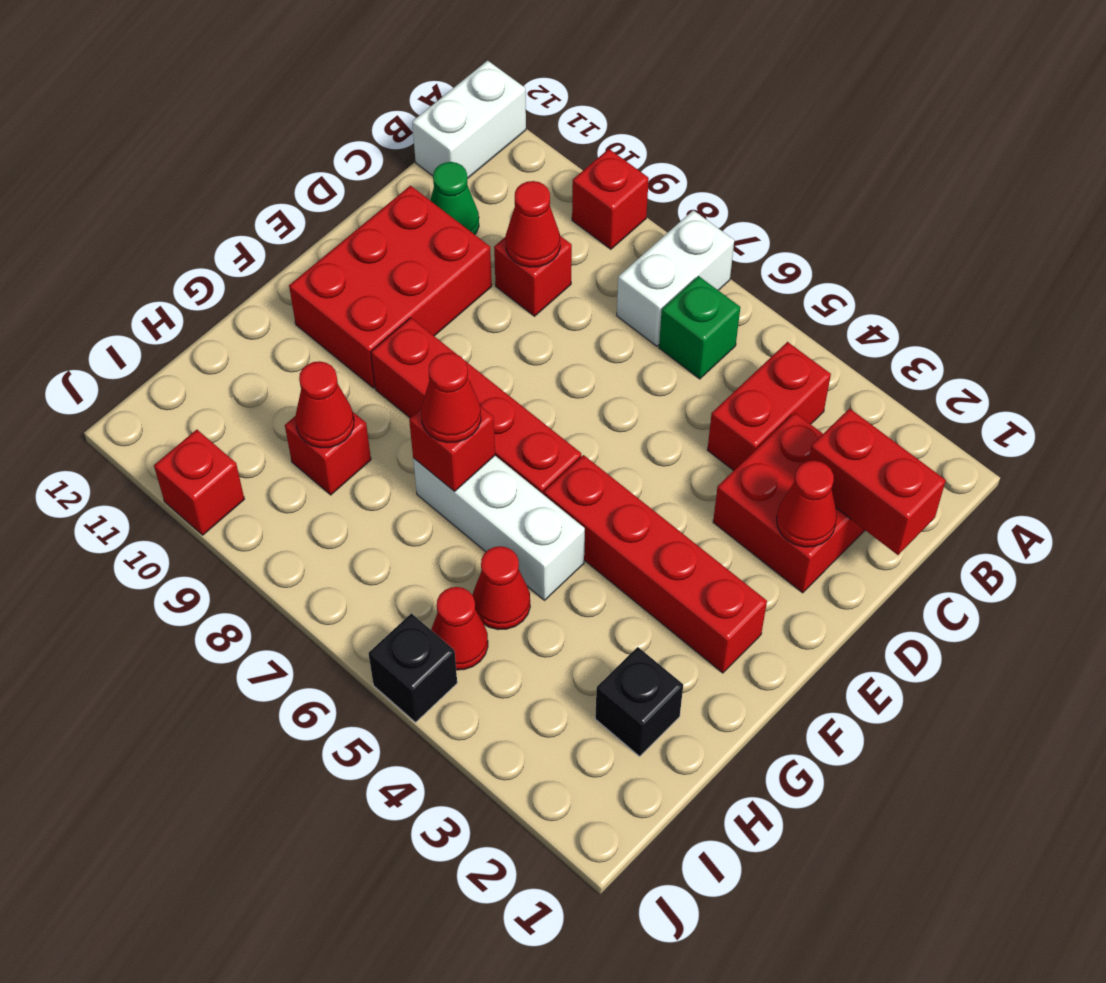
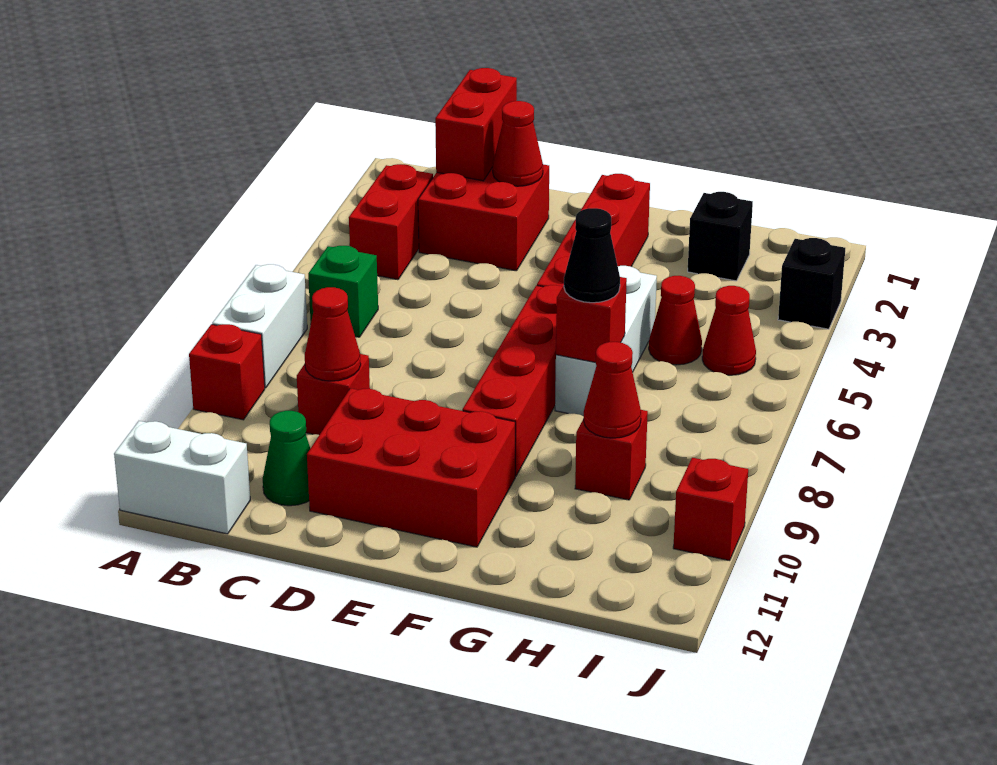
white 1x2 brick [617,210,734,346] -> white 1x2 brick turned to [212,264,307,388]
red 1x2 brick [707,342,831,471] -> red 1x2 brick turned to [349,164,433,280]
red 1x1 cone [421,353,481,443] -> black 1x1 cone [564,208,620,303]
black 1x1 brick [368,613,457,722] -> black 1x1 brick moved to [778,238,845,329]

